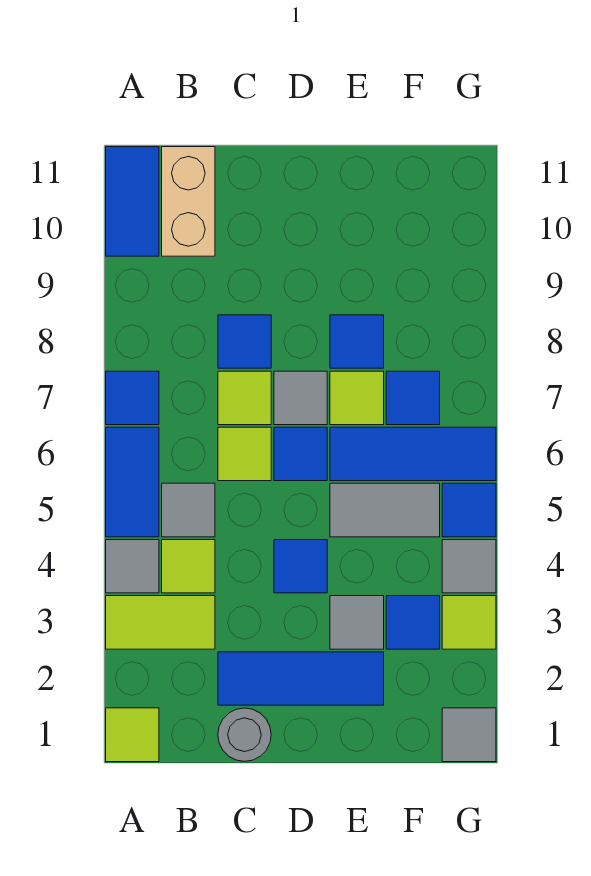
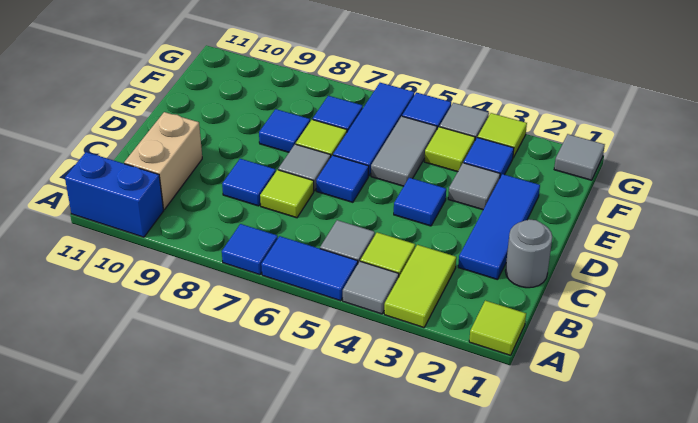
blue 1x2 tile [106,147,159,256] -> blue 1x2 brick [65,152,164,237]
tan 1x2 brick [162,147,215,256] -> tan 1x2 brick turned to [124,112,202,209]
lime 1x1 tile [218,427,271,481] -> lime 1x1 tile moved to [424,127,475,172]

